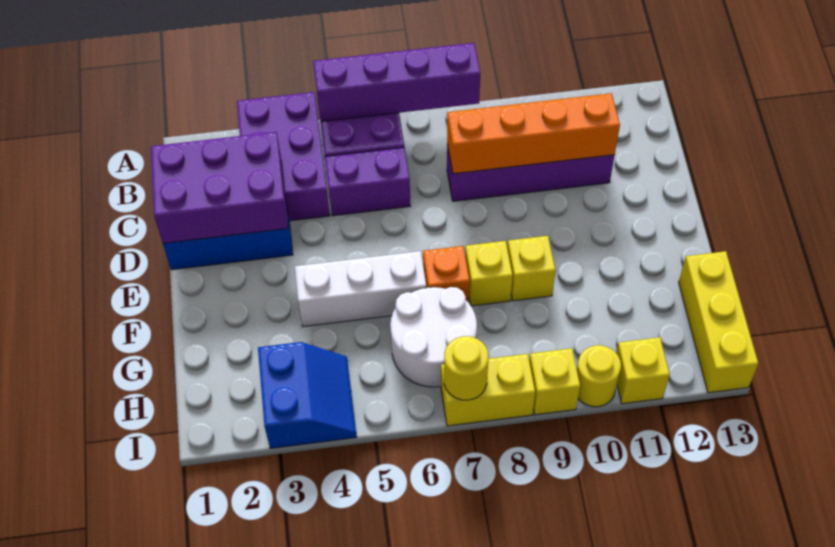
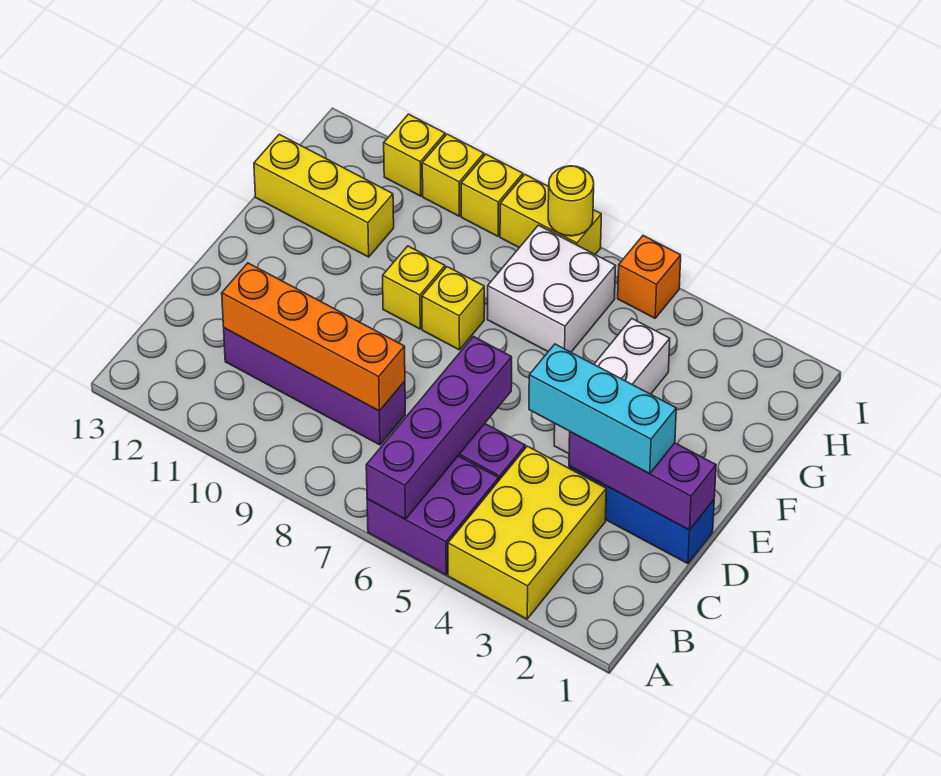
purple 2x3 brick [237,92,330,221] -> yellow 2x3 brick [448,446,606,619]
purple 1x4 brick [313,43,480,122] -> purple 1x4 brick turned to [366,337,512,519]
purple 2x3 brick [151,132,288,243] -> purple 1x3 brick [569,432,716,530]
none -> cyan 1x3 brick [529,344,676,474]
white 1x3 brick [295,251,426,327] -> white 1x3 brick turned to [554,319,670,454]
orange 1x1 brick [423,246,470,303] -> orange 1x1 brick moved to [618,236,681,318]
white 2x2 round brick [390,287,477,387] -> white 2x2 brick [487,225,615,352]
yellow 1x3 brick [679,251,758,393] -> yellow 1x3 brick turned to [254,134,394,257]
blue 2x2 slope [258,342,357,449] -> none
yellow 1x1 round brick [577,345,621,407] -> yellow 1x1 brick [422,134,484,216]

